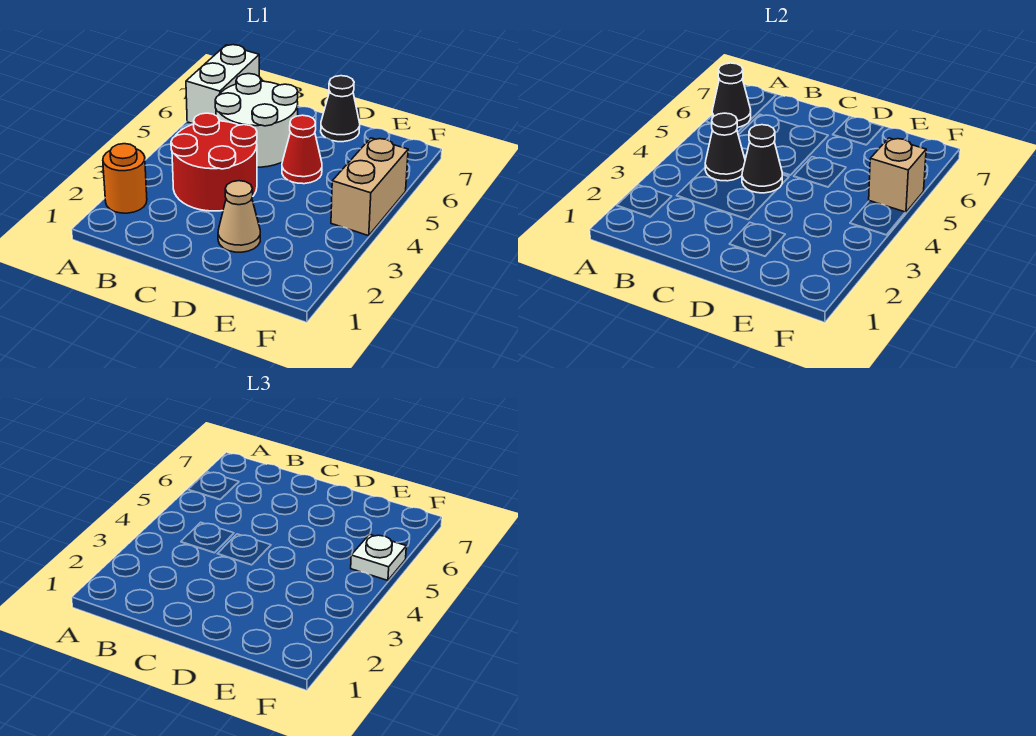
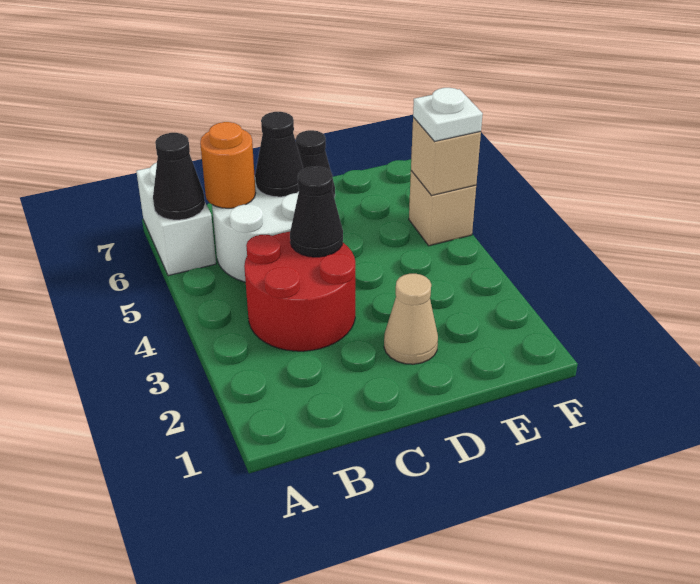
orange 1x1 round brick [103,144,147,213] -> orange 1x1 round brick moved to [200,122,256,208]
black 1x1 cone [705,113,745,181] -> black 1x1 cone moved to [255,112,303,197]
red 1x1 cone [282,115,322,184] -> none
tan 1x2 brick [331,138,408,236] -> tan 1x1 brick [409,171,476,246]

